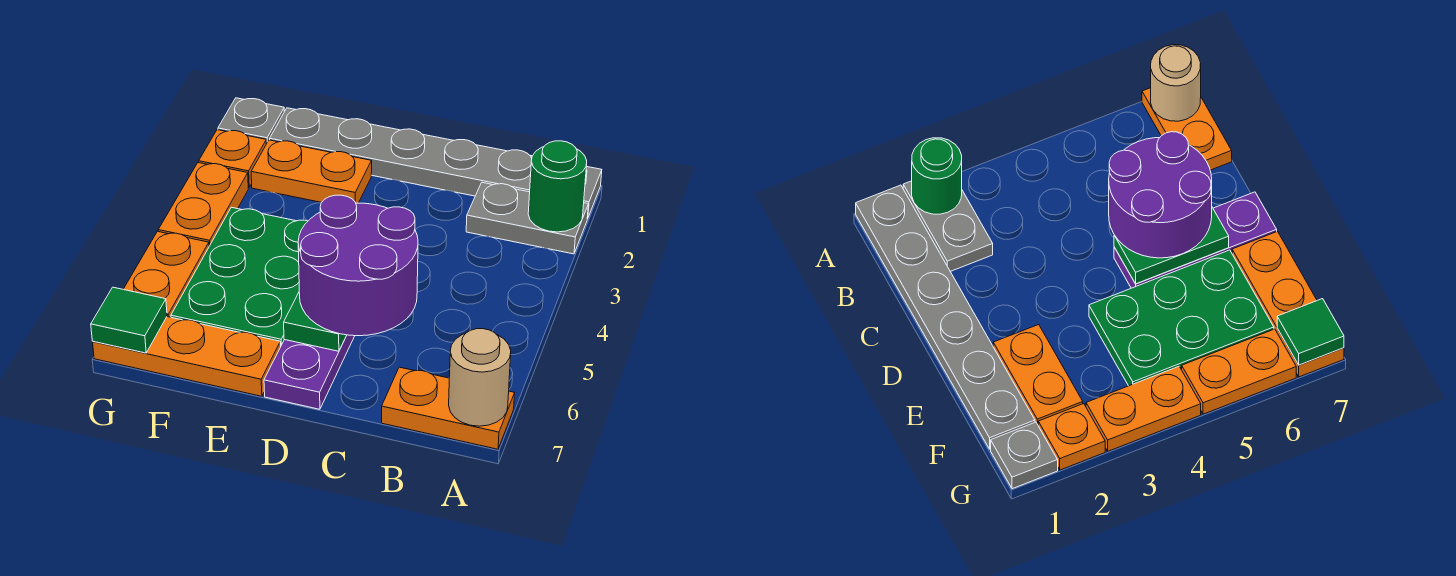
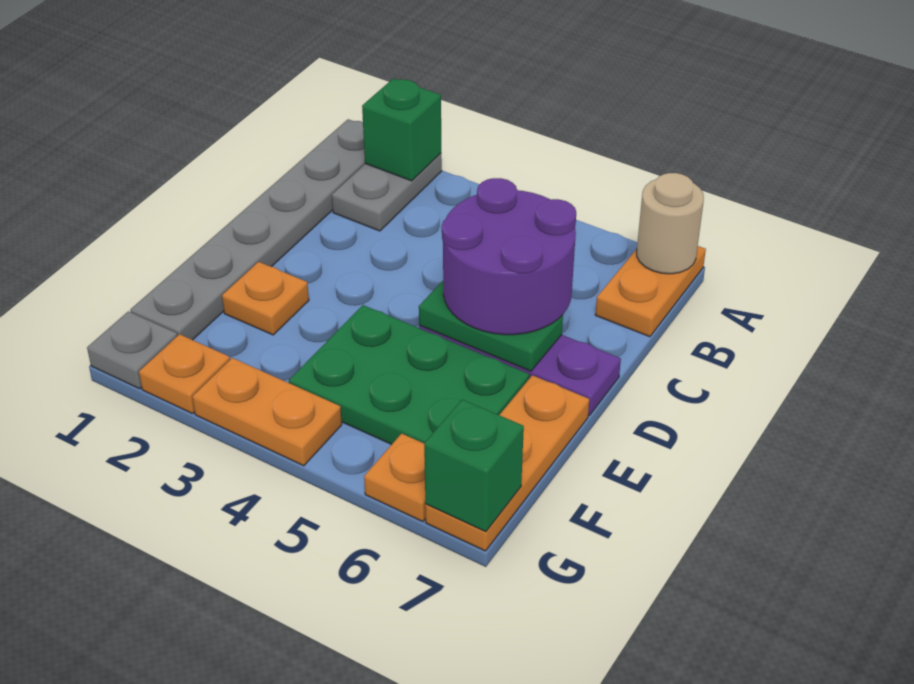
green 1x1 round brick [528,141,587,232] -> green 1x1 brick [362,78,441,181]
orange 1x2 plate [251,140,372,203] -> orange 1x1 plate [222,262,309,335]
orange 1x2 plate [123,231,209,317] -> orange 1x1 plate [364,434,426,522]
green 1x1 tile [91,287,167,353] -> green 1x1 brick [424,400,524,532]

